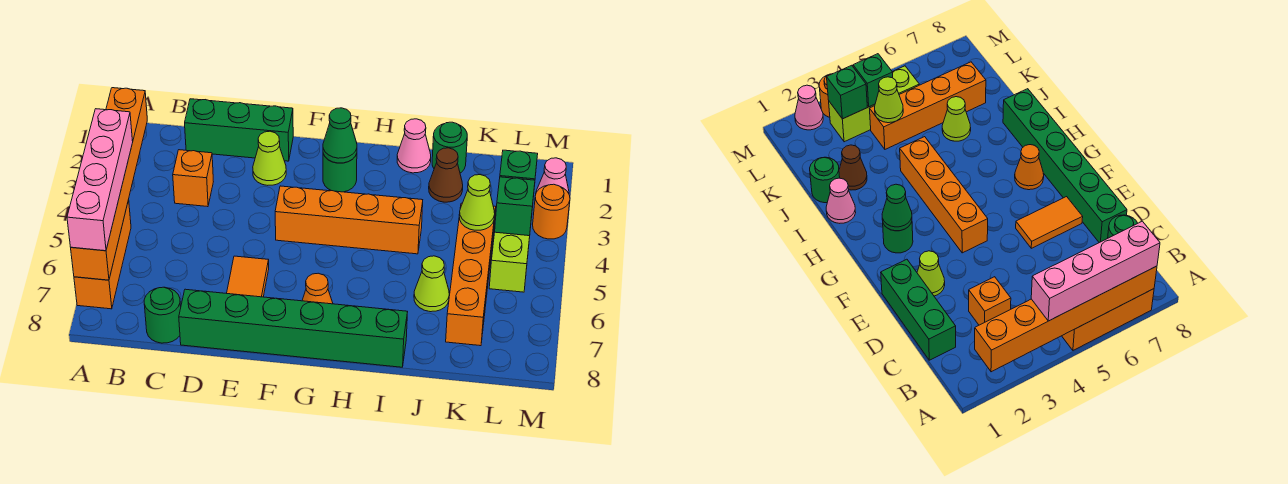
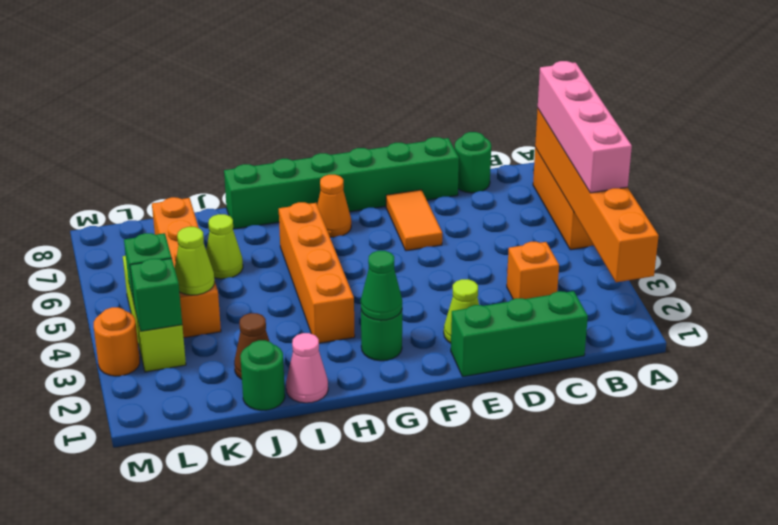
orange 1x4 brick [275,186,423,254] -> orange 1x4 brick turned to [279,202,355,343]
pink 1x1 cone [536,158,569,193] -> none

